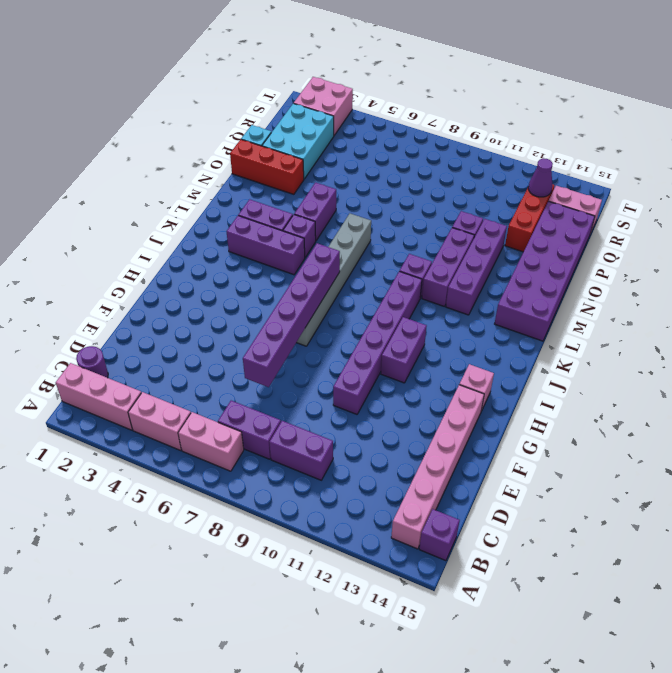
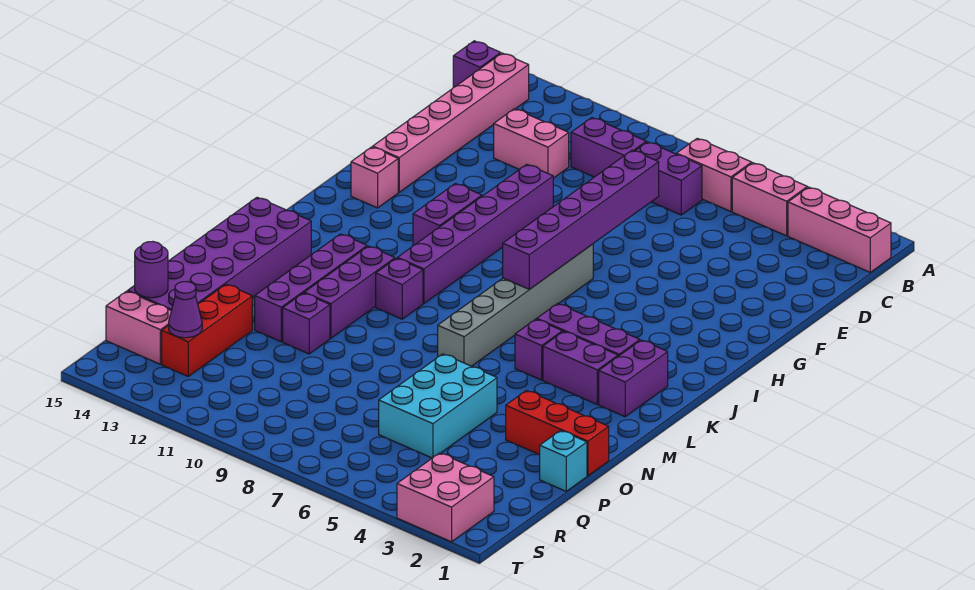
purple 1x1 round brick [76,346,108,378] -> purple 1x1 round brick moved to [135,241,168,298]
none -> pink 1x2 brick [494,109,569,178]
purple 1x2 brick [294,183,336,241] -> purple 1x2 brick moved to [599,340,668,417]
cyan 2x3 brick [262,103,334,179] -> cyan 2x3 brick moved to [379,354,497,458]

